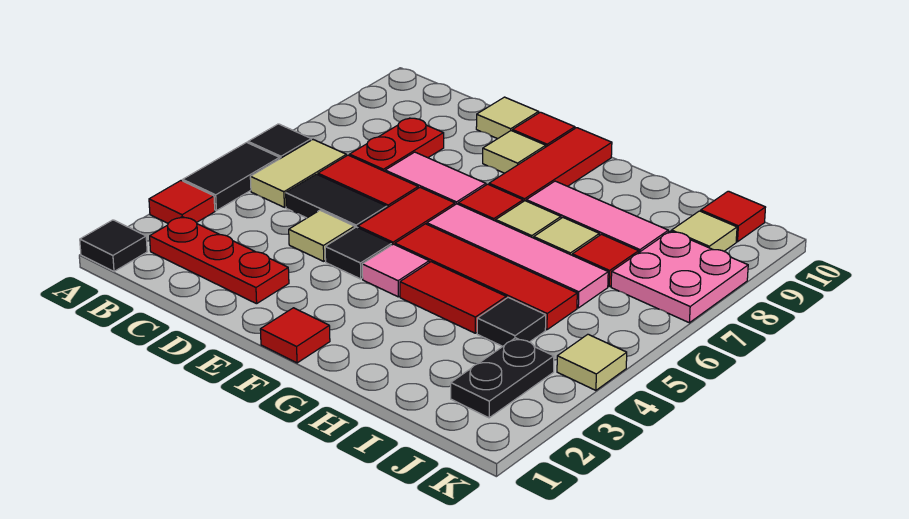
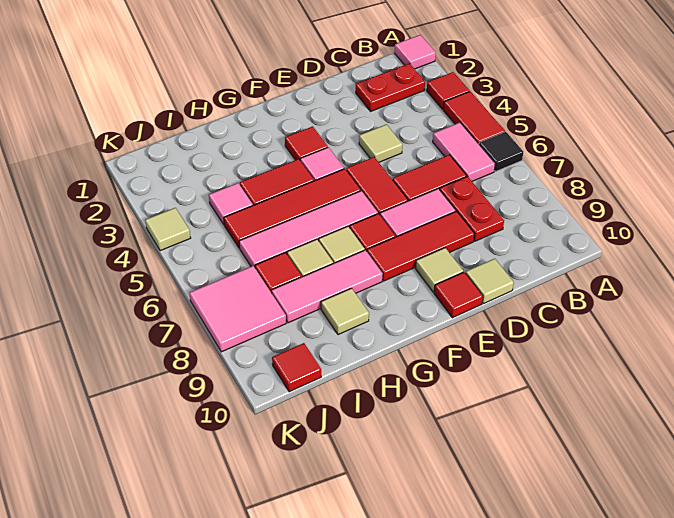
black 1x1 tile [80,220,147,271] -> pink 1x1 tile [395,35,436,69]
black 1x2 tile [183,142,280,211] -> red 1x2 tile [443,91,505,144]
red 1x3 plate [150,217,289,304] -> red 1x2 plate [356,63,425,111]
tan 1x2 tile [250,140,346,207] -> pink 1x2 tile [433,123,495,181]
black 1x2 tile [286,174,387,228] -> none
black 1x1 tile [325,227,392,279] -> none
red 1x1 tile [260,308,330,363] -> red 1x1 tile moved to [285,126,328,160]
red 1x3 tile [489,128,612,202] -> red 1x3 tile turned to [367,211,474,281]
black 1x1 tile [477,297,546,347] -> pink 1x1 tile [209,183,253,224]
black 1x2 plate [451,338,554,418] -> none
pink 2x2 plate [611,231,748,323] -> pink 2x2 tile [189,266,286,352]
tan 1x1 tile [672,211,737,251] -> tan 1x1 tile moved to [321,288,369,335]

